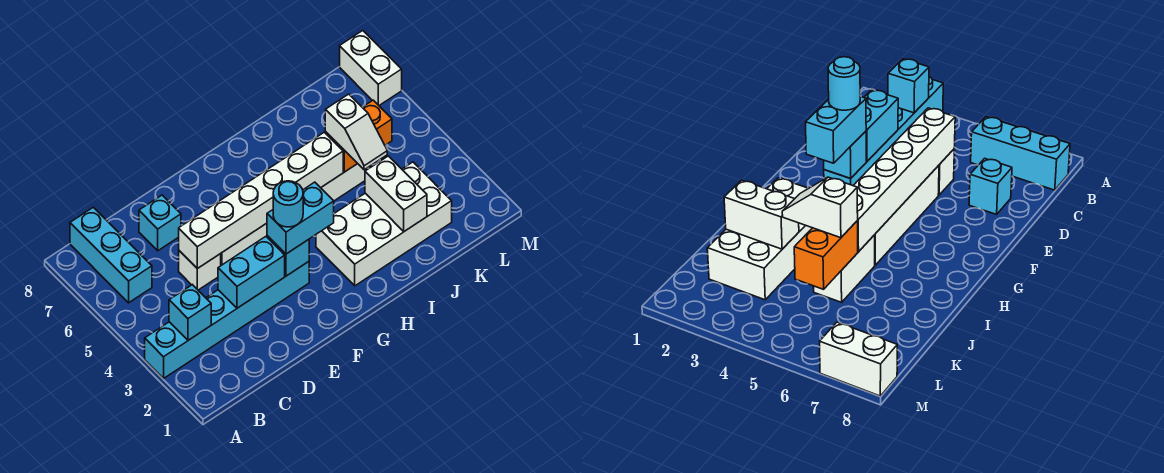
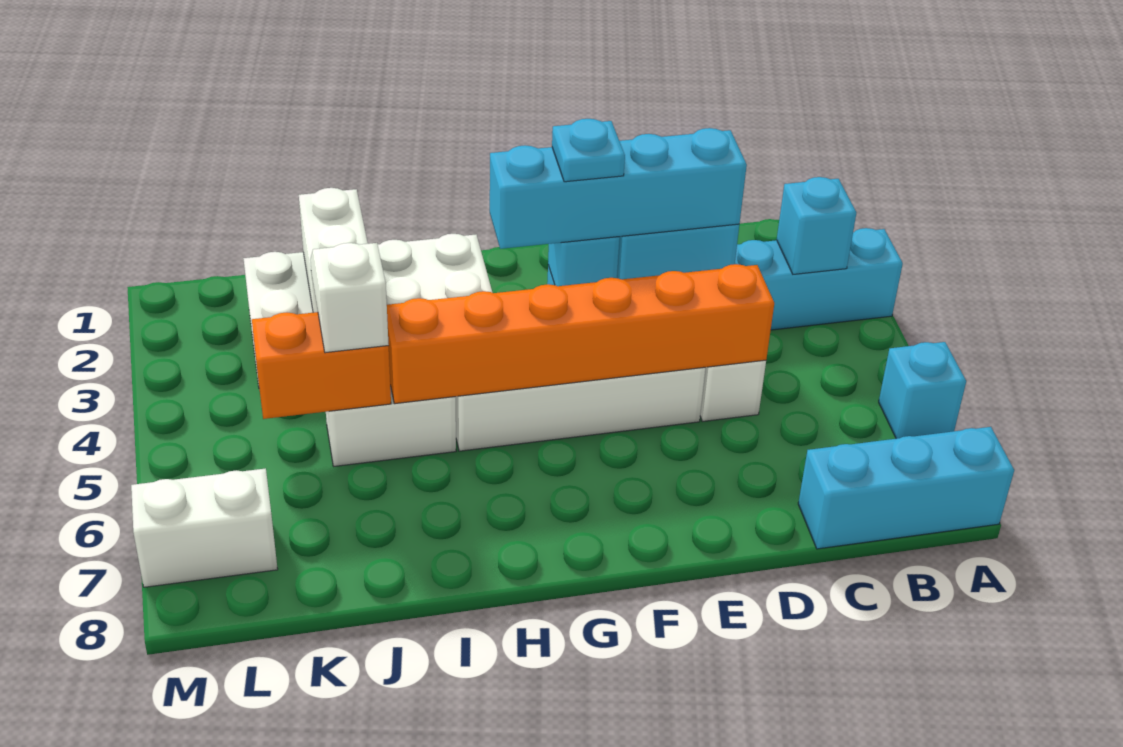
cyan 1x3 brick [70,207,152,303] -> cyan 1x3 brick turned to [798,427,1014,549]
white 1x6 brick [179,132,343,269] -> orange 1x6 brick [387,264,774,404]
cyan 1x1 brick [139,195,181,251] -> cyan 1x1 brick moved to [879,342,966,439]
cyan 1x2 brick [267,182,334,254] -> cyan 1x4 brick [490,128,747,249]
cyan 1x1 round brick [273,181,303,227] -> cyan 1x1 plate [552,119,625,182]
white 1x2 brick [340,31,402,105] -> white 1x2 brick turned to [131,468,278,587]

